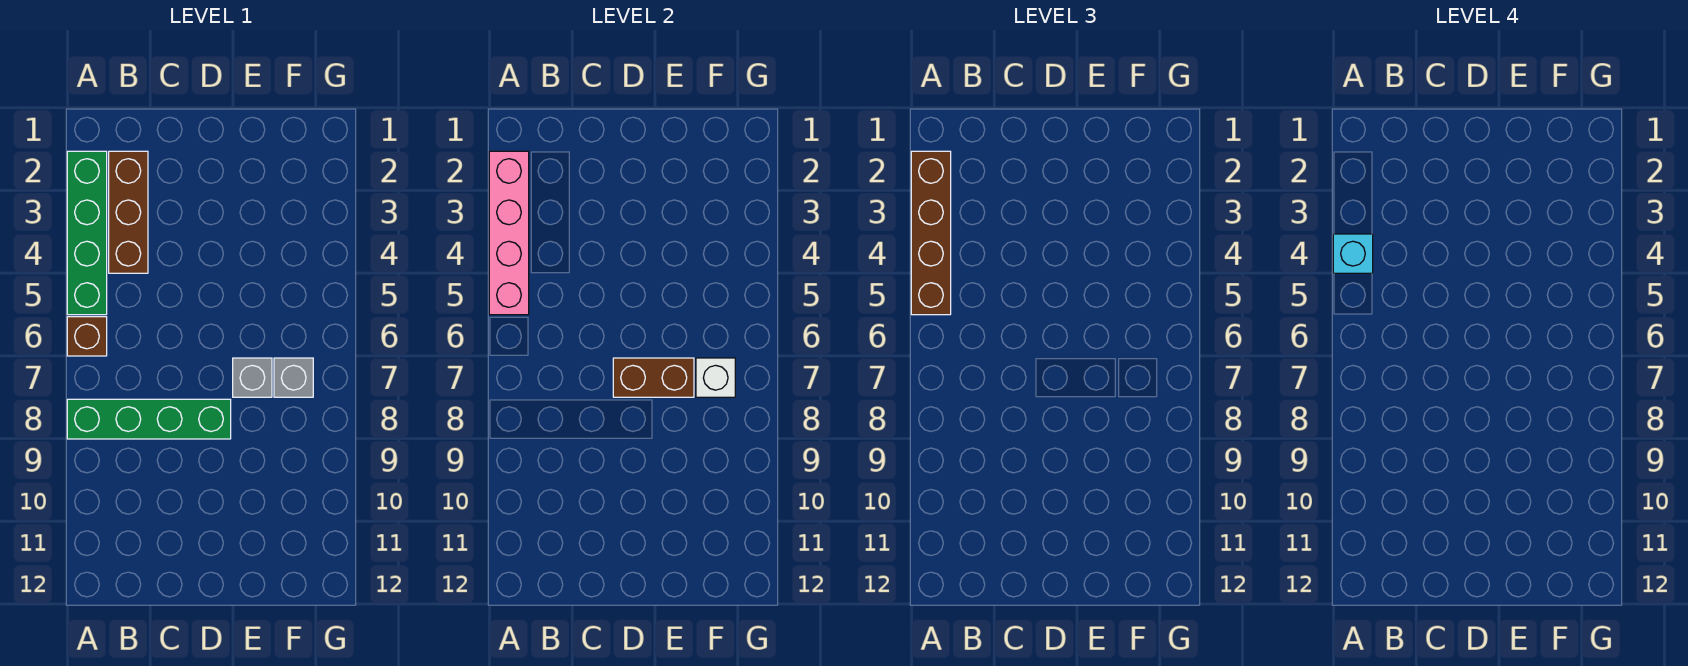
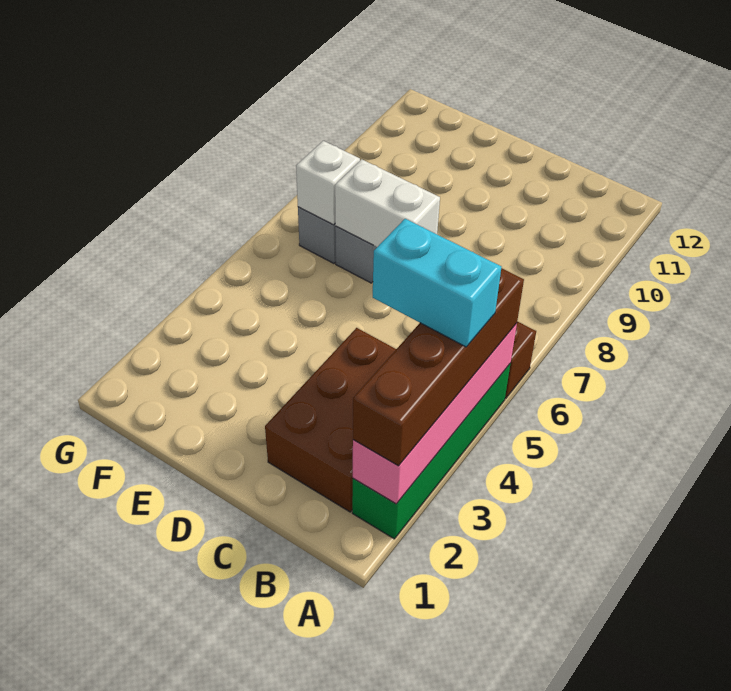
cyan 1x1 brick [1333,234,1373,273] -> cyan 1x2 brick [373,219,501,347]
green 1x4 brick [67,399,231,439] -> none
brown 1x3 brick [109,151,148,273] -> brown 2x3 brick [265,328,396,512]
brown 1x2 brick [613,358,694,397] -> white 1x2 brick [335,159,440,247]

